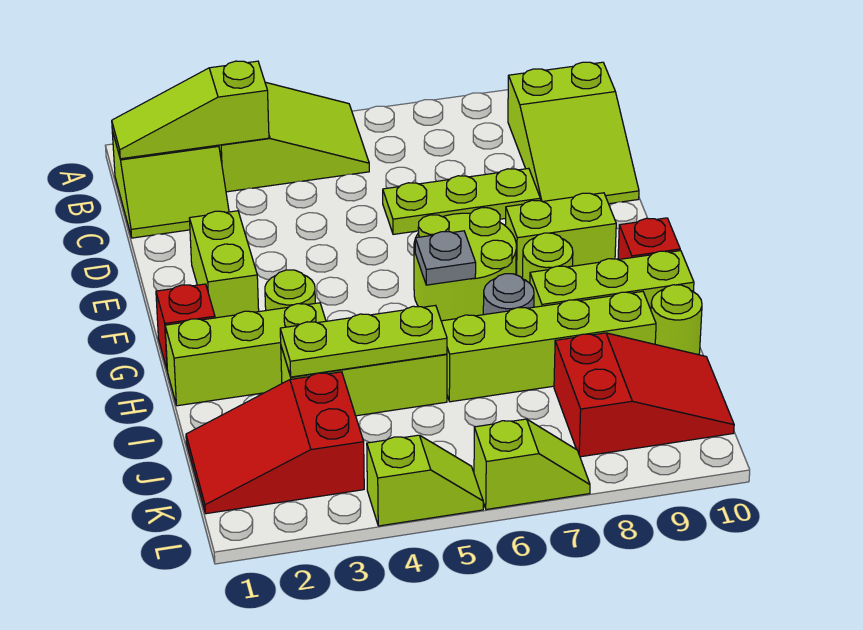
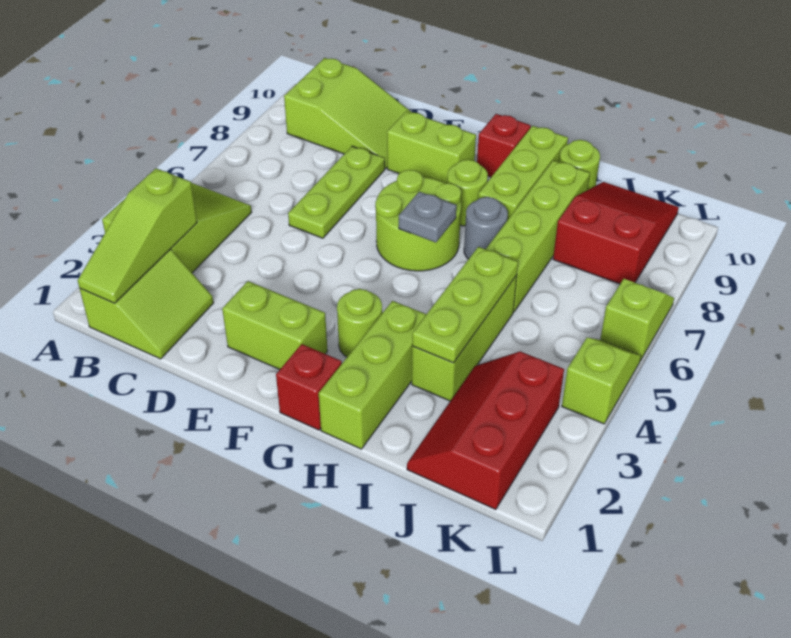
lime 1x2 brick [505,193,616,278] -> lime 1x2 brick turned to [387,111,476,184]
red 2x3 slope [186,372,364,514] -> red 2x3 slope turned to [407,352,564,509]

